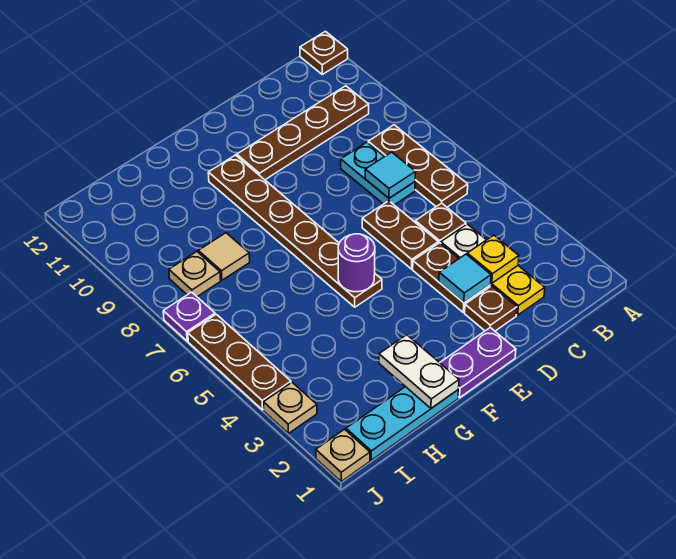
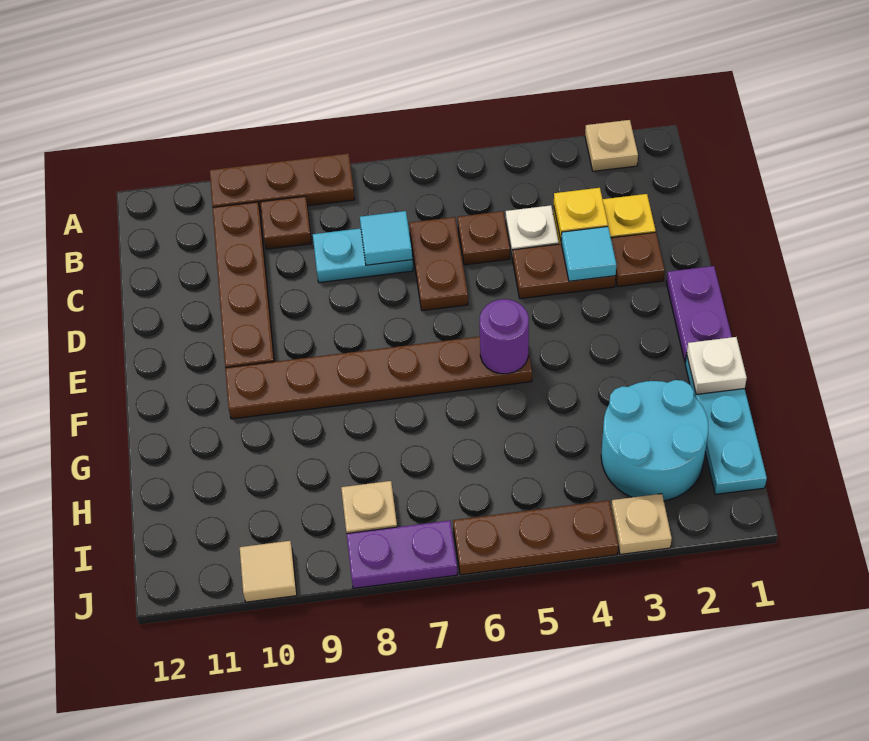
brown 1x1 plate [300,31,348,74] -> brown 1x1 plate moved to [261,196,312,249]
brown 1x3 plate [368,125,468,207] -> brown 1x3 plate moved to [210,153,355,211]
brown 1x2 plate [362,201,438,269] -> brown 1x2 plate turned to [409,217,468,311]
white 1x2 plate [379,335,459,408] -> white 1x1 plate [687,337,747,394]
none -> cyan 2x2 round brick [601,380,709,501]
tan 1x1 tile [198,233,250,280] -> tan 1x1 tile moved to [240,541,297,602]
tan 1x1 plate [316,429,370,482] -> tan 1x1 plate moved to [585,120,638,171]
purple 1x1 plate [163,292,215,341] -> purple 1x2 plate [347,521,458,588]

